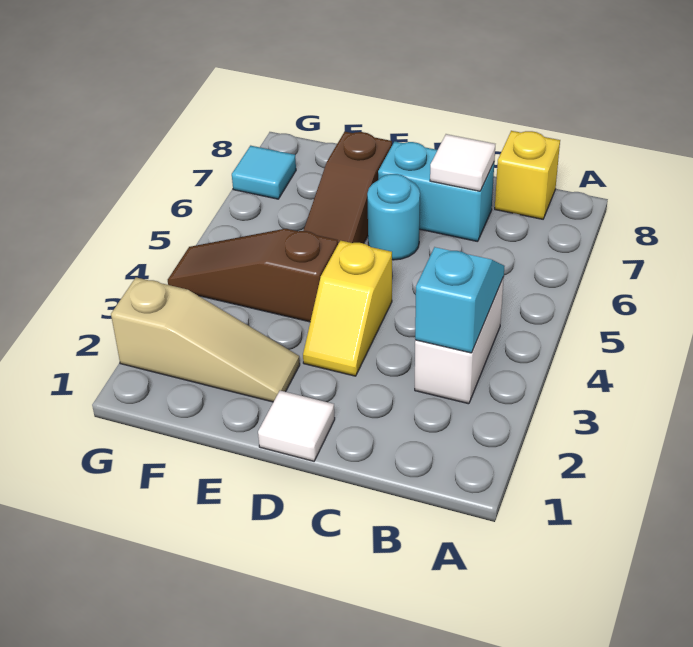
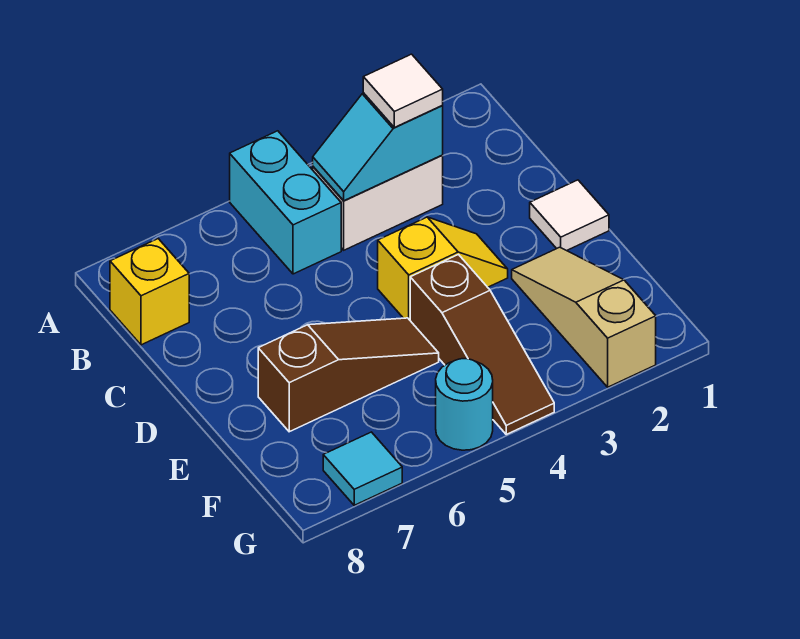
cyan 1x2 brick [378,142,494,242] -> cyan 1x2 brick moved to [230,131,341,274]
white 1x1 tile [430,134,495,191] -> white 1x1 tile moved to [363,54,443,127]
cyan 1x1 round brick [367,174,420,260] -> cyan 1x1 round brick moved to [436,359,493,450]

